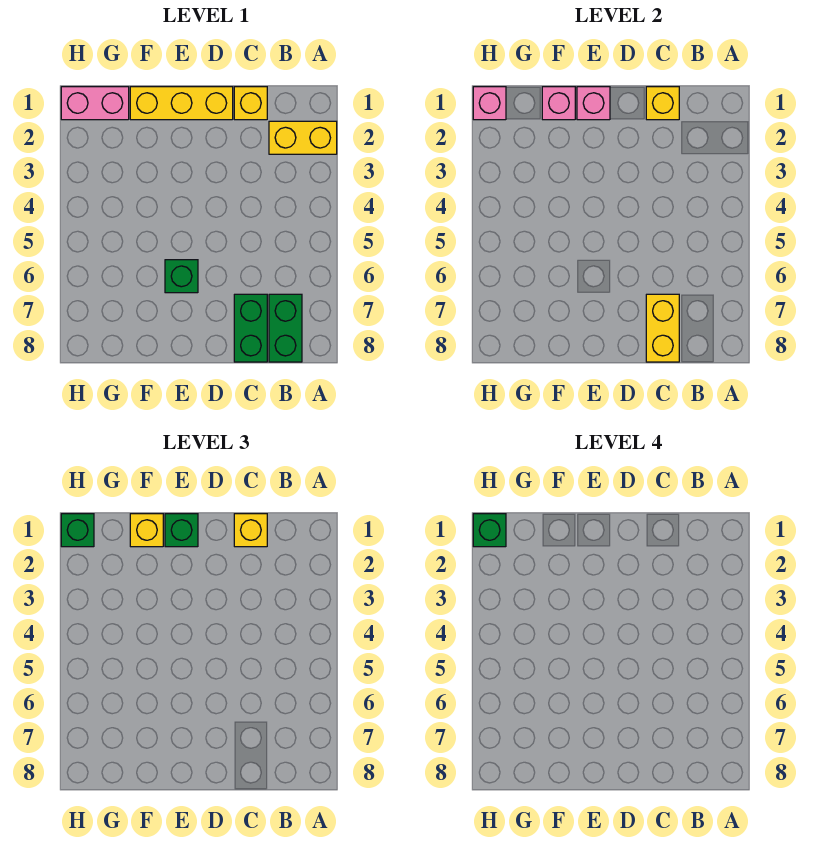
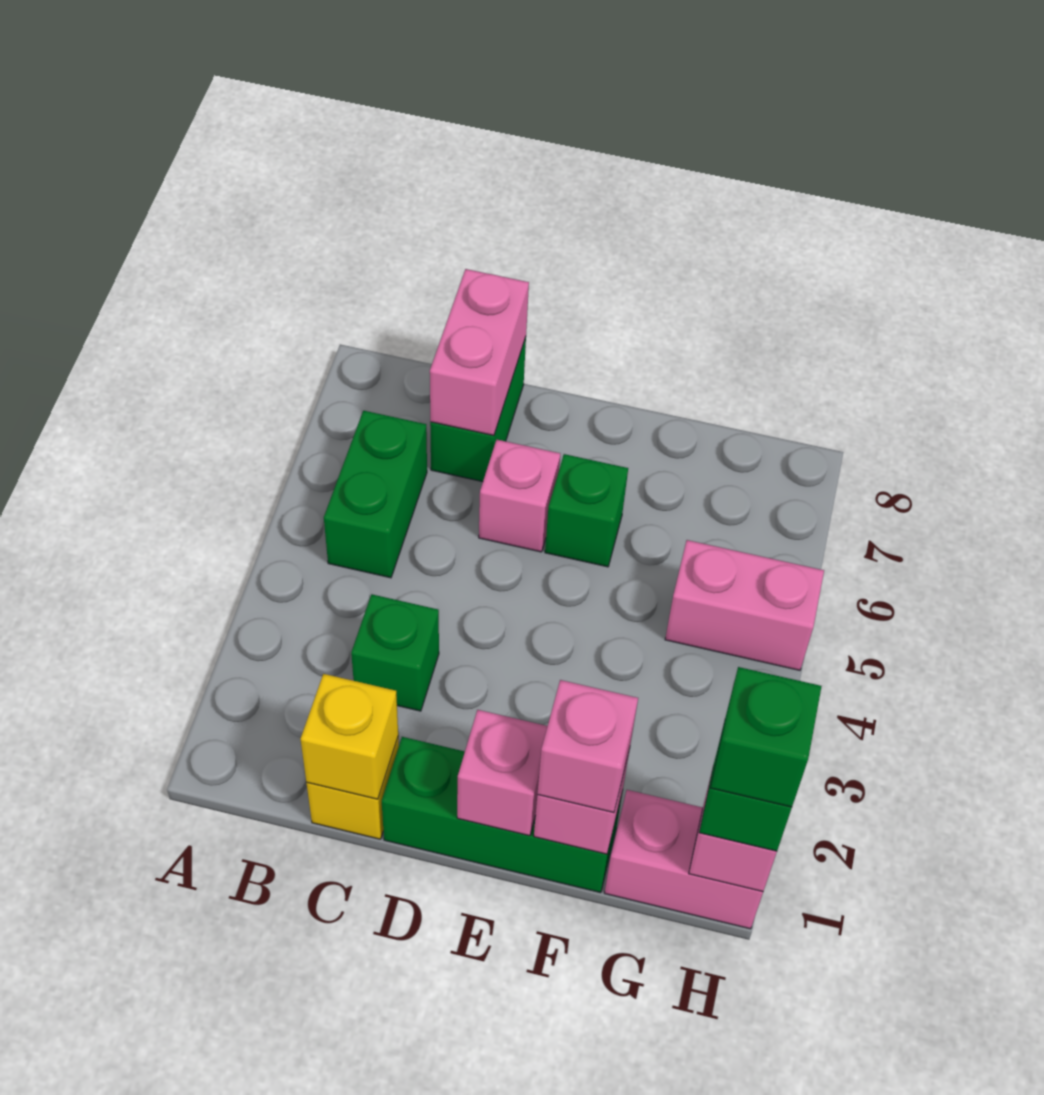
yellow 1x2 brick [269,121,337,154] -> none
green 1x2 brick [269,294,302,362] -> green 1x2 brick moved to [324,411,427,578]
yellow 1x1 brick [234,514,267,547] -> none
yellow 1x2 brick [646,294,679,362] -> pink 1x2 brick [430,269,529,436]
yellow 1x3 brick [130,87,233,120] -> green 1x3 brick [382,737,622,893]
none -> pink 1x1 brick [479,440,560,552]
green 1x1 brick [165,514,198,547] -> green 1x1 brick moved to [351,594,439,711]
yellow 1x1 brick [130,514,163,547] -> pink 1x1 brick [537,680,638,813]
none -> pink 1x2 brick [665,540,824,670]

